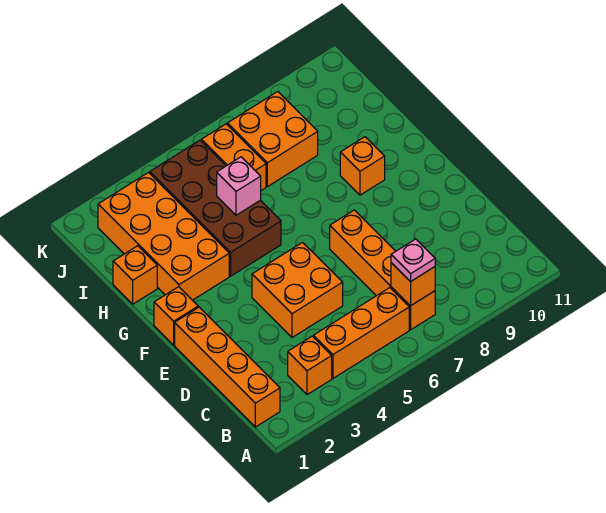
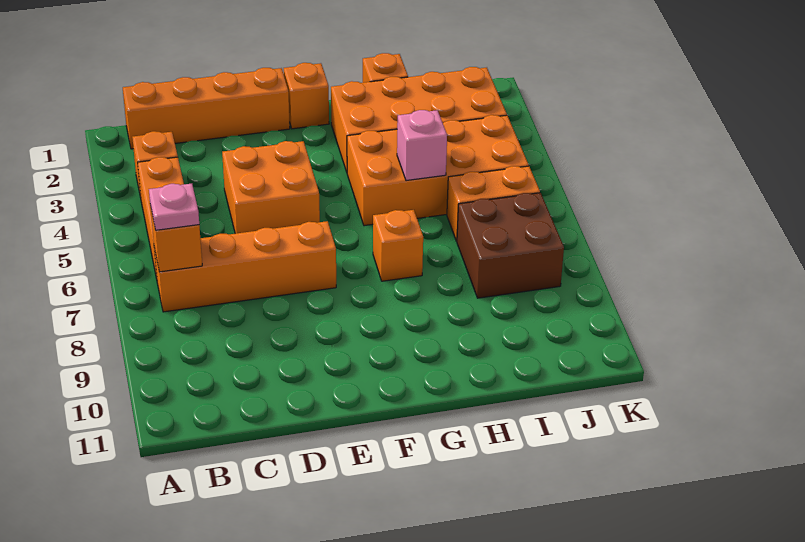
brown 2x4 brick [150,140,281,276] -> orange 2x4 brick [347,115,529,226]
orange 1x1 brick [340,137,385,195] -> orange 1x1 brick moved to [373,210,423,281]
orange 2x2 brick [227,92,318,187] -> brown 2x2 brick [457,193,564,298]

